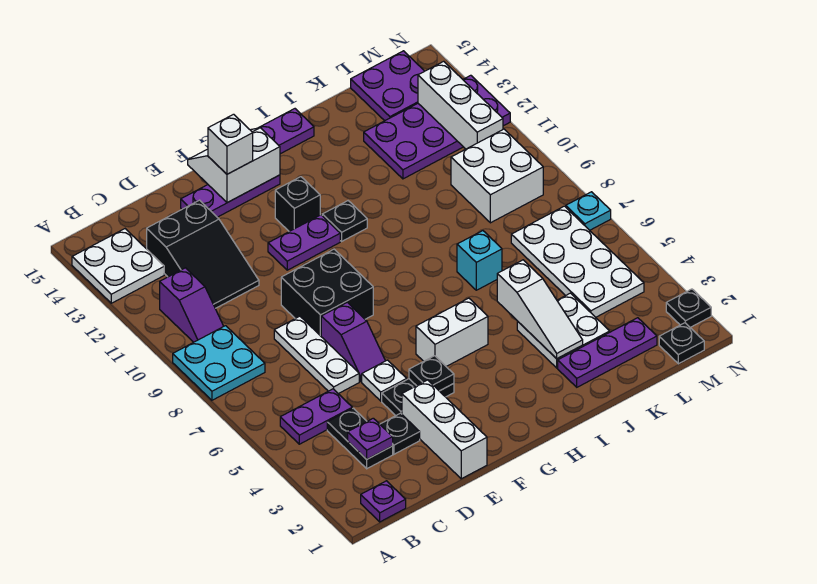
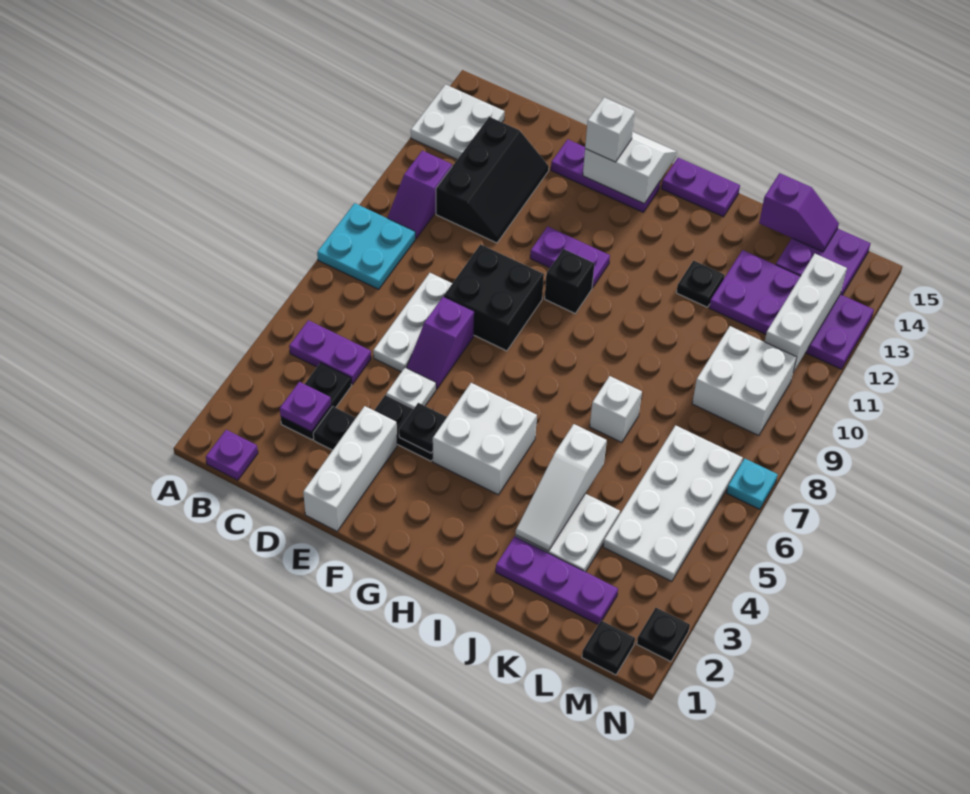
black 2x3 slope [147,200,259,308] -> black 2x3 slope turned to [436,117,549,243]
white 1x2 brick [416,298,488,366] -> white 2x2 brick [433,383,537,495]
black 1x1 brick [275,177,320,231] -> black 1x1 brick moved to [545,249,594,313]
black 1x1 plate [322,201,367,241] -> black 1x1 plate moved to [676,261,724,307]
cyan 1x1 brick [457,231,502,290] -> white 1x1 brick [590,376,642,442]
none -> purple 1x2 slope [759,173,839,252]

